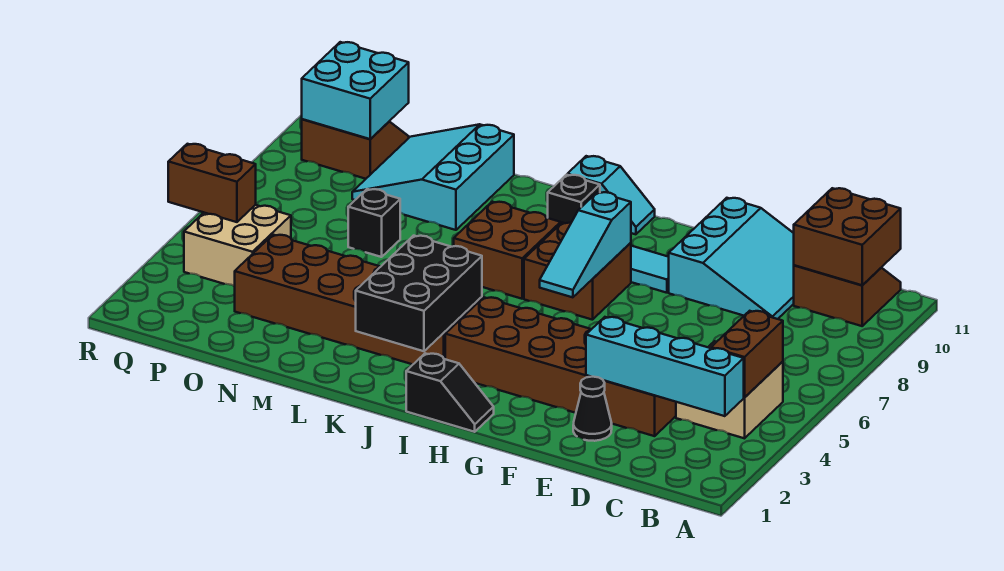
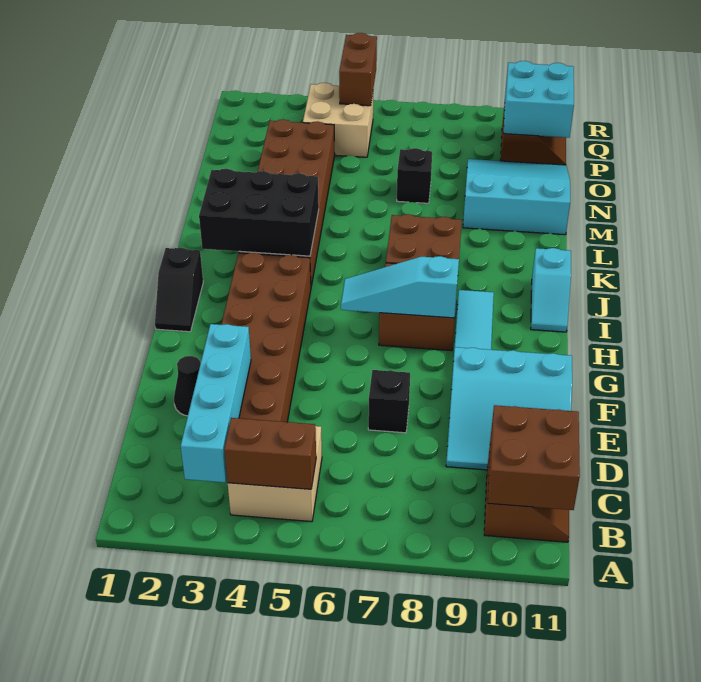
black 1x1 brick [548,175,600,223] -> black 1x1 brick moved to [368,370,410,433]

